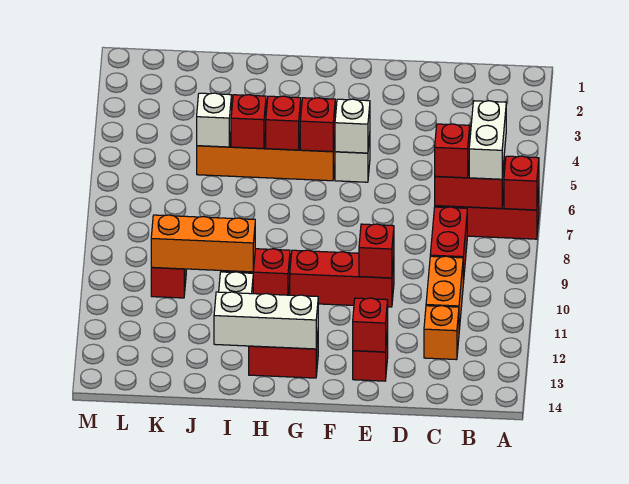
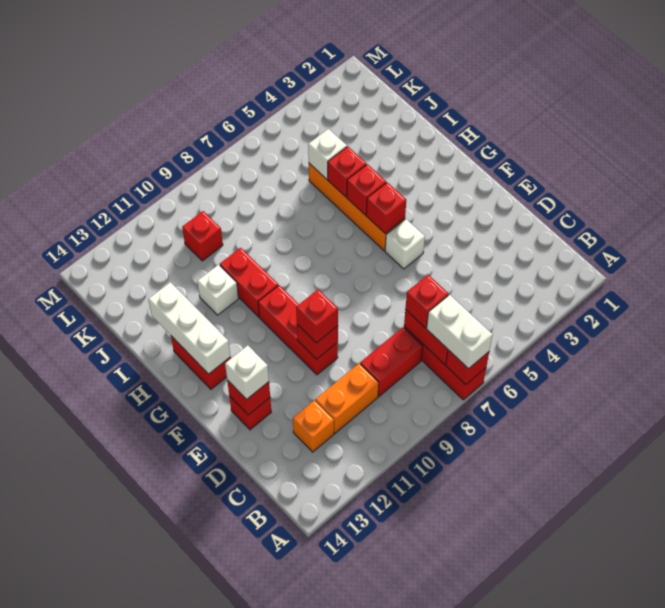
white 1x2 brick [469,101,506,179] -> white 1x2 brick turned to [427,295,492,369]
none -> red 1x1 brick [296,290,338,343]
white 1x1 brick [335,99,370,153] -> white 1x1 brick moved to [225,345,269,399]
orange 1x3 brick [151,215,255,272] -> none

